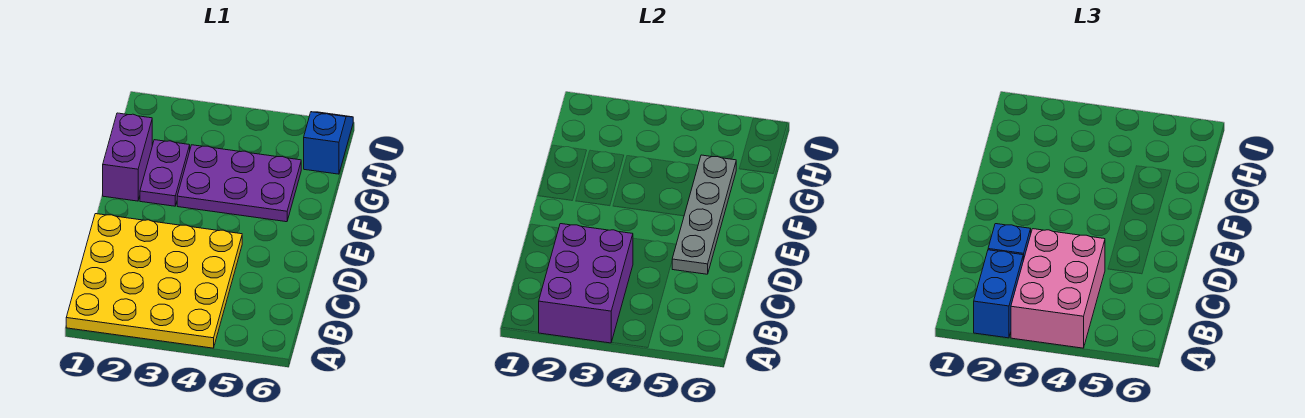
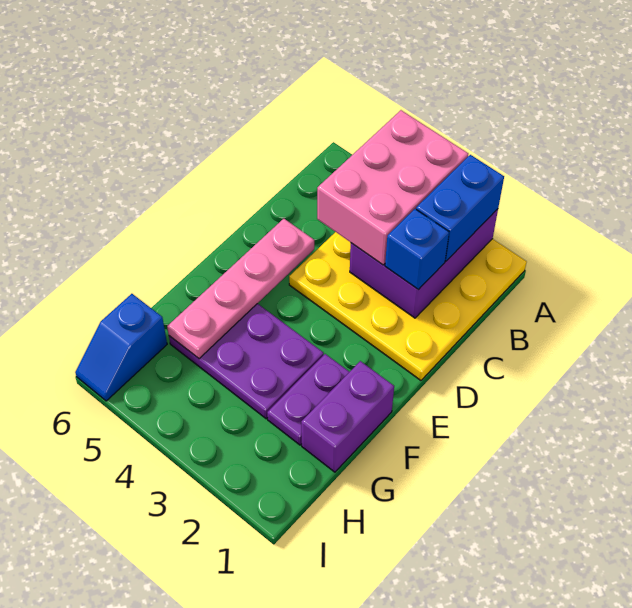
grey 1x4 plate [672,155,736,274] -> pink 1x4 plate [167,219,314,359]

